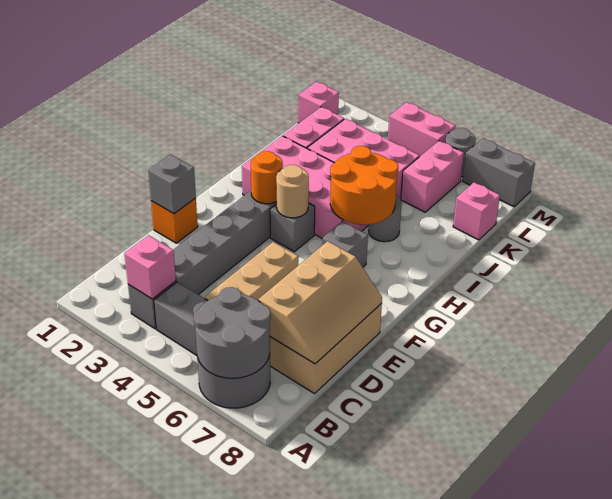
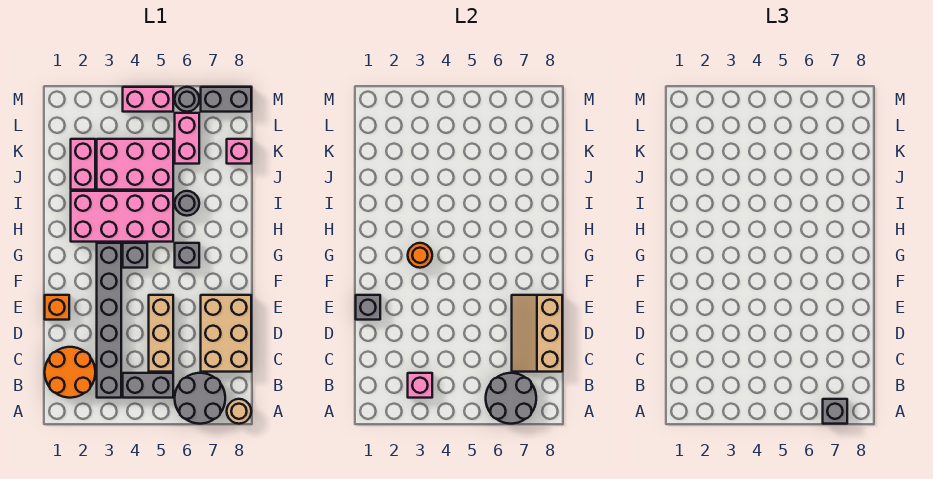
none -> grey 1x1 brick [823,399,847,424]
tan 2x3 slope [259,241,382,364] -> tan 2x3 slope turned to [512,295,562,372]
tan 1x1 round brick [276,165,309,218] -> tan 1x1 round brick moved to [227,399,251,424]
orange 2x2 round brick [330,146,398,225] -> orange 2x2 round brick moved to [45,347,95,398]
pink 1x1 brick [298,82,339,123] -> none

